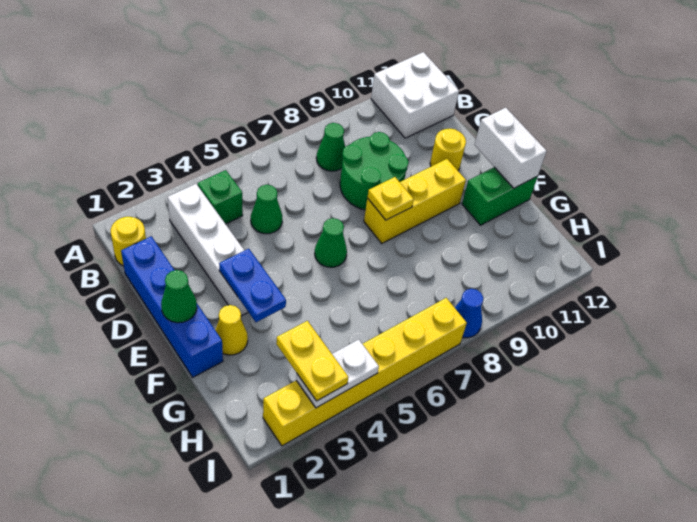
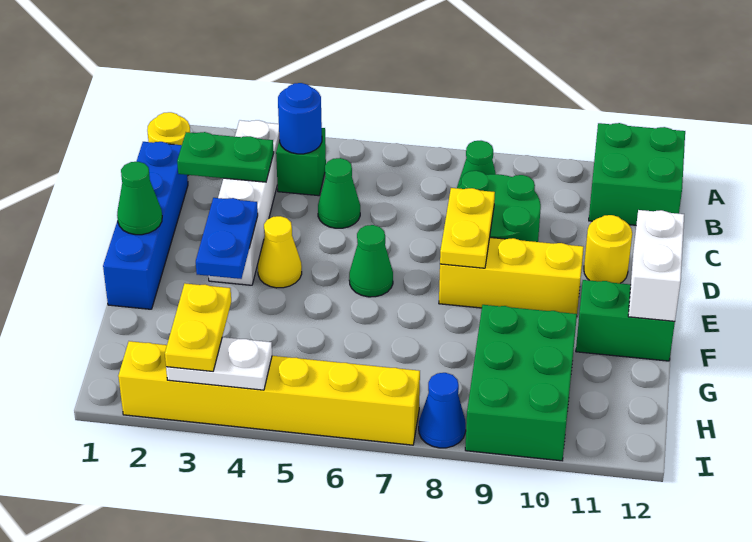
white 2x2 brick [371,52,459,138] -> green 2x2 brick [589,123,685,225]
none -> blue 1x1 round brick [278,83,322,154]
none -> green 1x2 plate [177,132,274,182]
yellow 1x1 plate [367,177,414,220] -> yellow 1x2 plate [440,188,495,268]
yellow 1x1 cone [215,305,248,355] -> yellow 1x1 cone moved to [258,216,302,288]
none -> green 2x3 brick [465,305,577,461]

